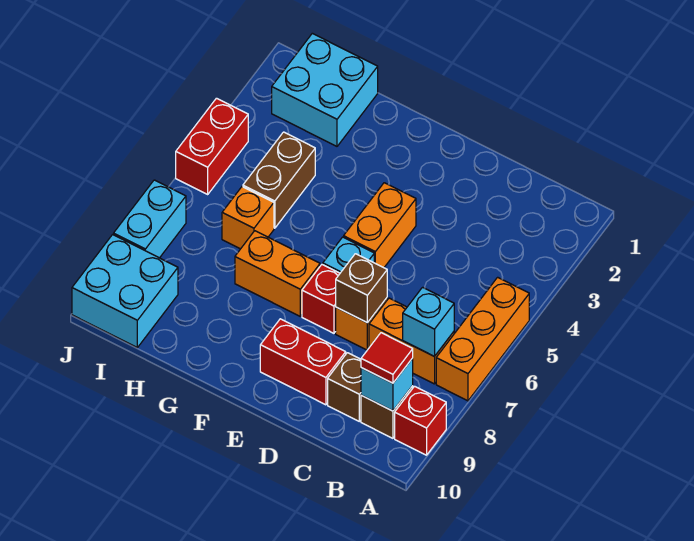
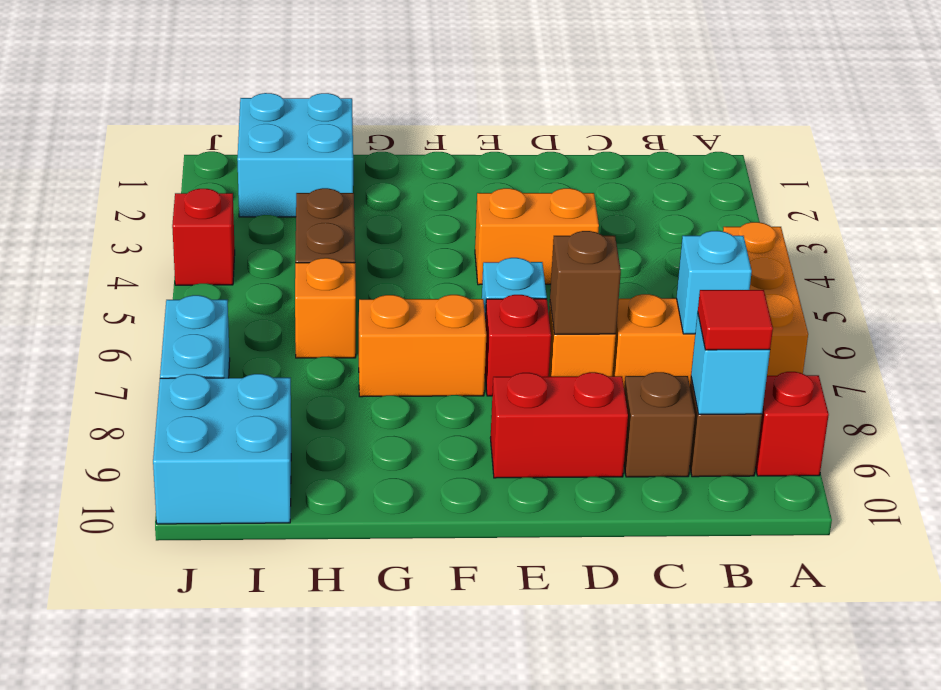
orange 1x2 brick [344,183,416,268] -> orange 1x2 brick turned to [475,188,599,285]
red 1x2 brick [176,98,248,194] -> red 1x1 brick [172,189,235,285]

